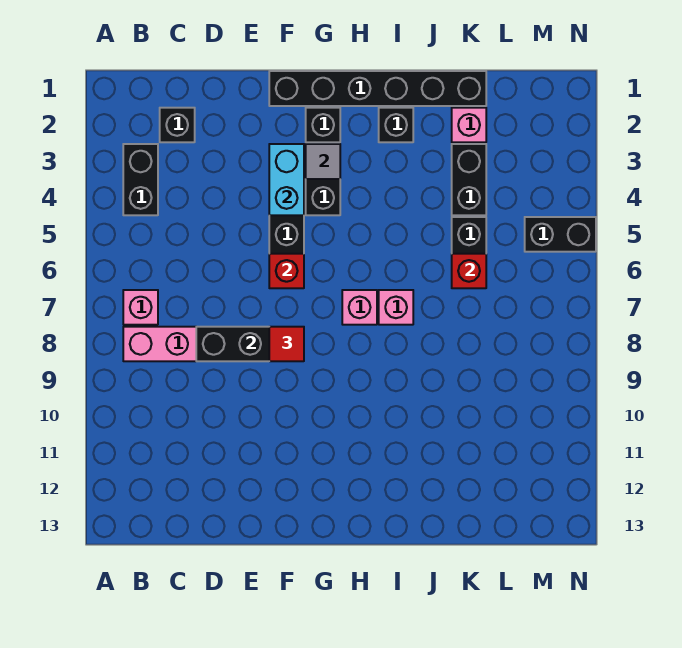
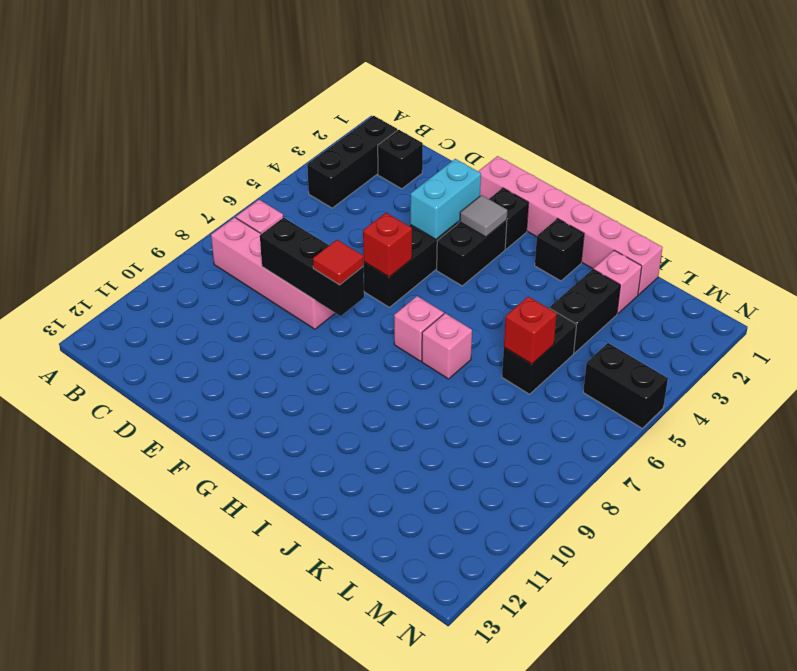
black 1x2 brick [123,144,158,215] -> black 1x3 brick [307,116,397,208]
black 1x6 brick [269,71,486,106] -> pink 1x6 brick [478,156,663,295]

